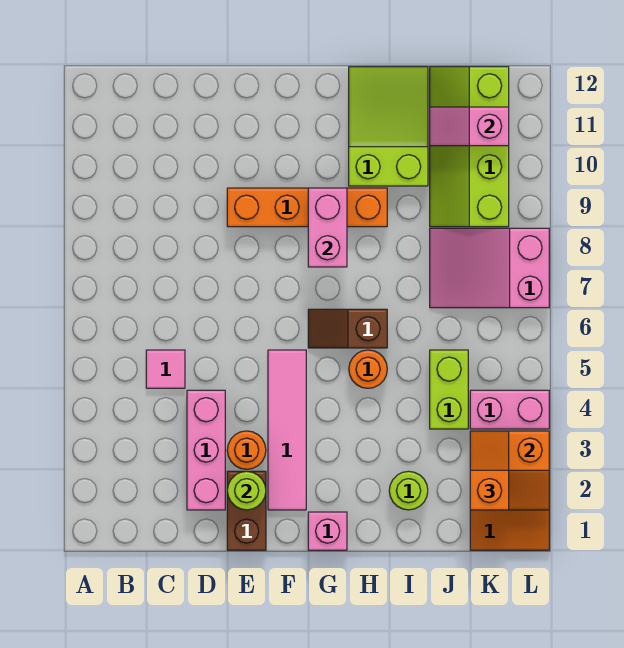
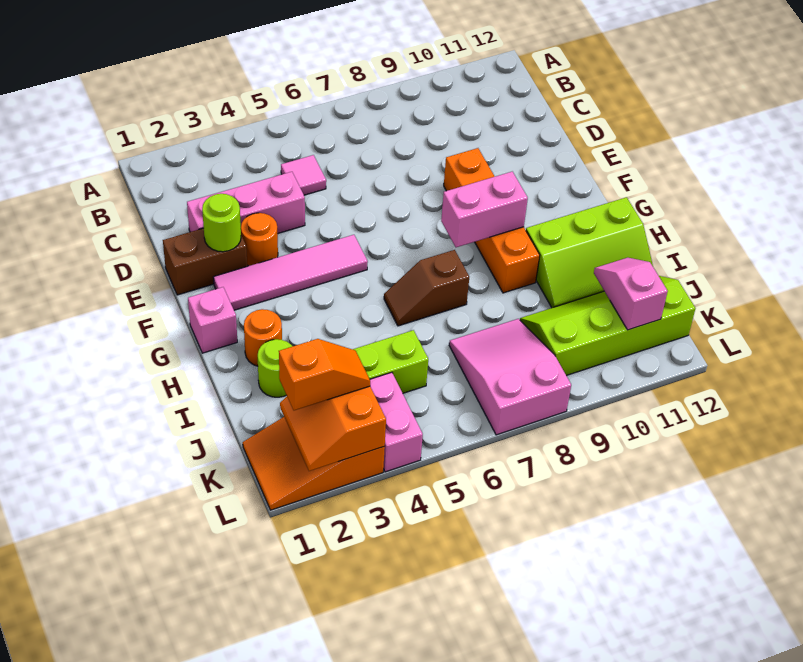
brown 1x2 slope [308,309,387,348] -> brown 1x2 slope turned to [384,250,469,326]
orange 1x1 round brick [349,350,387,388] -> orange 1x1 round brick moved to [244,309,282,366]
lime 2x3 slope [349,67,428,186] -> lime 2x3 slope turned to [526,197,653,308]

